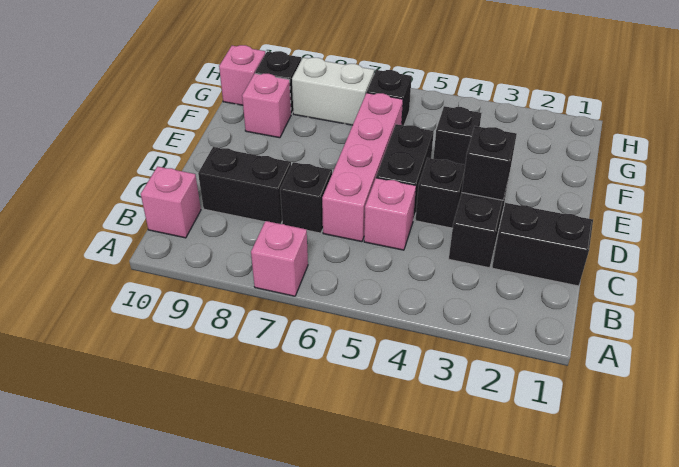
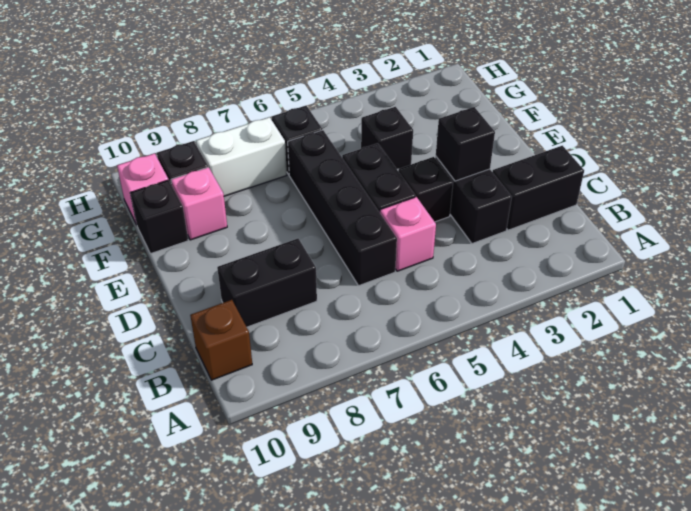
pink 1x1 brick [251,221,308,296] -> none
pink 1x1 brick [141,167,201,238] -> brown 1x1 brick [190,300,252,380]
pink 1x4 brick [322,93,403,242] -> black 1x4 brick [288,130,397,286]
black 1x1 brick [280,162,332,233] -> black 1x1 brick moved to [131,180,188,254]

